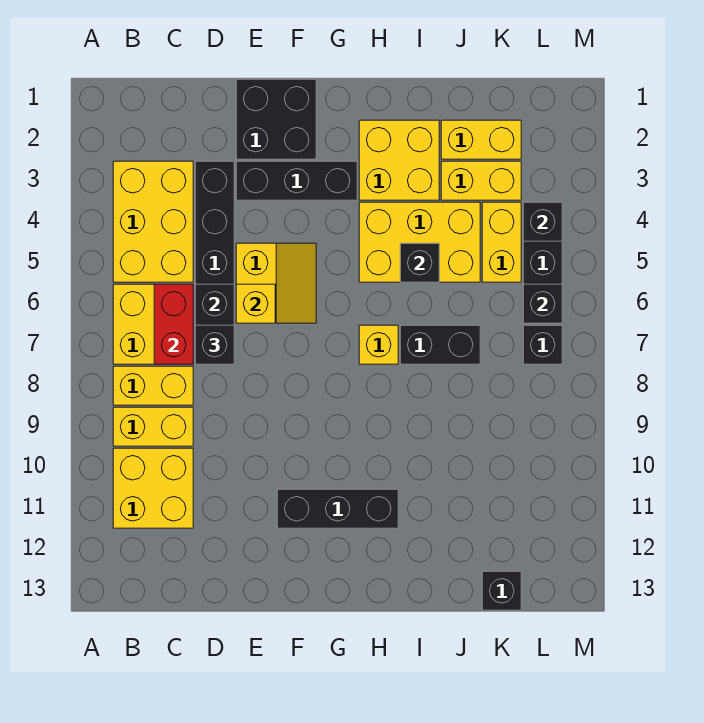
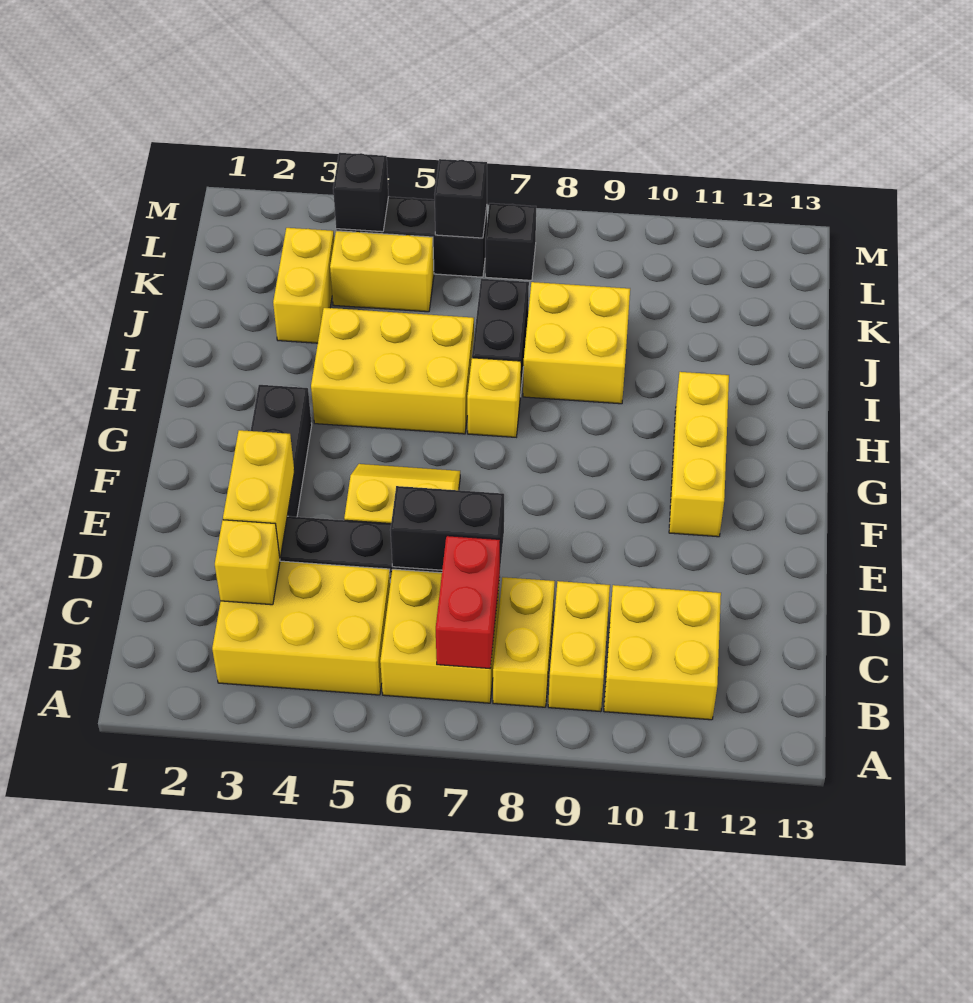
red 1x2 brick [154,284,193,364] -> red 1x2 brick turned to [436,536,500,668]
black 1x1 brick [195,325,234,364] -> none
black 2x2 brick [236,79,316,159] -> none
yellow 1x1 brick [236,284,275,323] -> yellow 1x1 brick moved to [215,520,280,605]
black 1x3 brick [277,489,398,528] -> yellow 1x3 brick [669,372,729,537]
yellow 2x2 brick [359,120,439,200] -> yellow 2x2 brick moved to [523,282,630,404]
yellow 2x3 brick [359,202,480,282] -> yellow 2x3 brick turned to [311,308,474,434]
black 1x1 brick [400,243,439,282] -> none
yellow 1x2 brick [441,120,521,159] -> yellow 1x2 brick moved to [223,430,294,558]
black 1x1 brick [482,571,521,610] -> none

